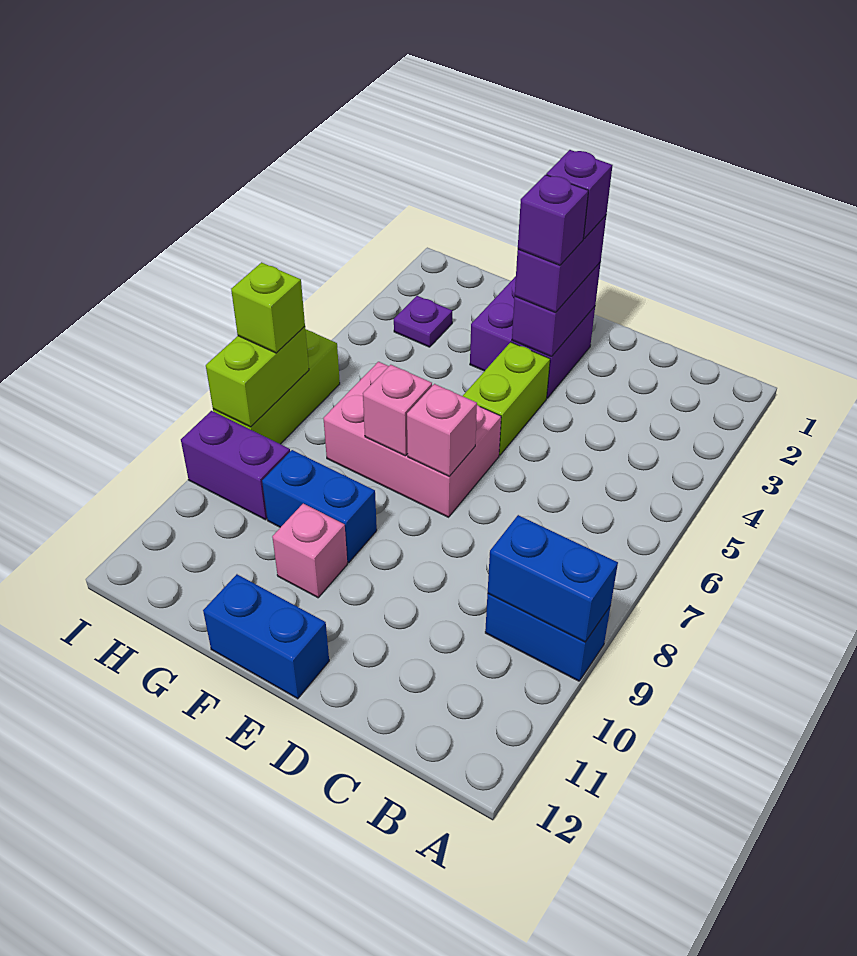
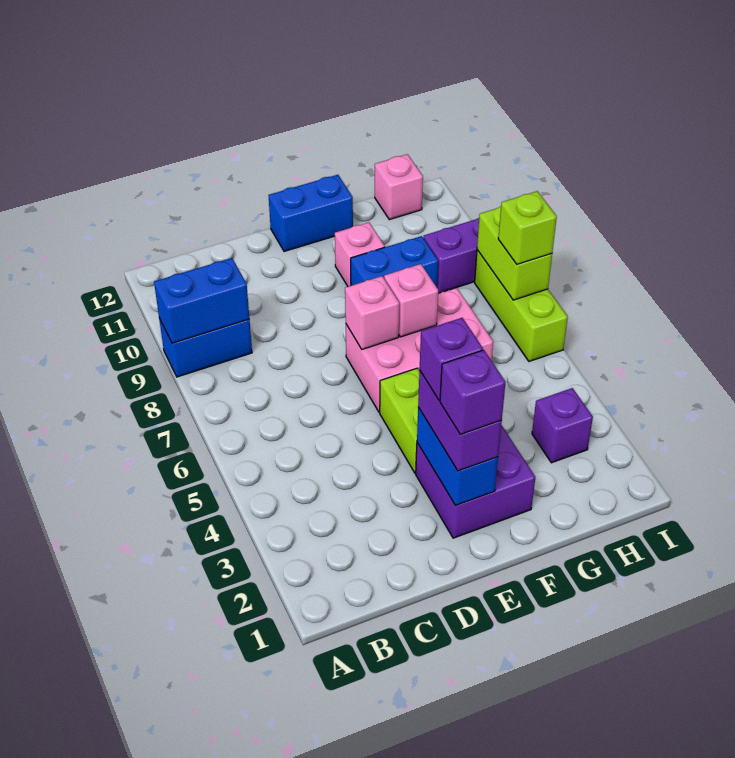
purple 1x2 brick [512,262,601,357] -> blue 1x2 brick [417,407,498,506]
purple 1x1 plate [394,296,452,347] -> purple 1x1 brick [532,388,593,463]
none -> pink 1x1 brick [375,154,423,220]

